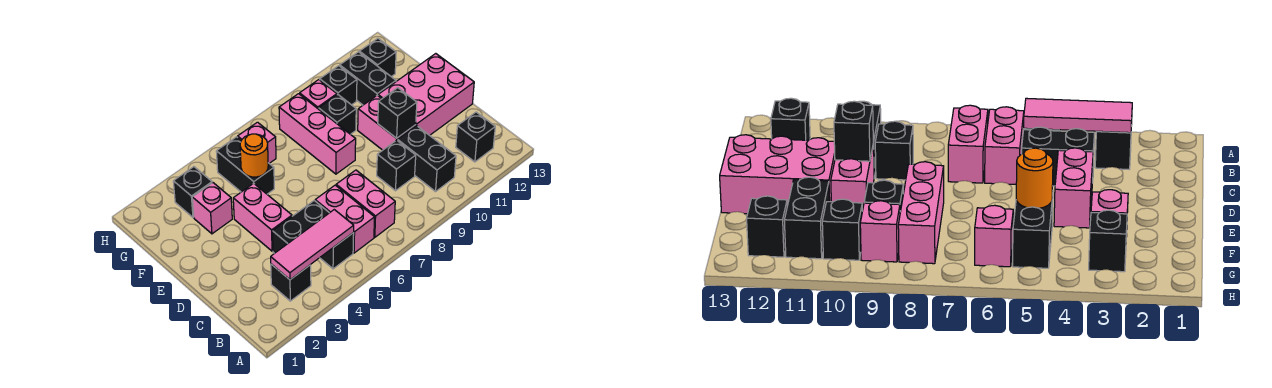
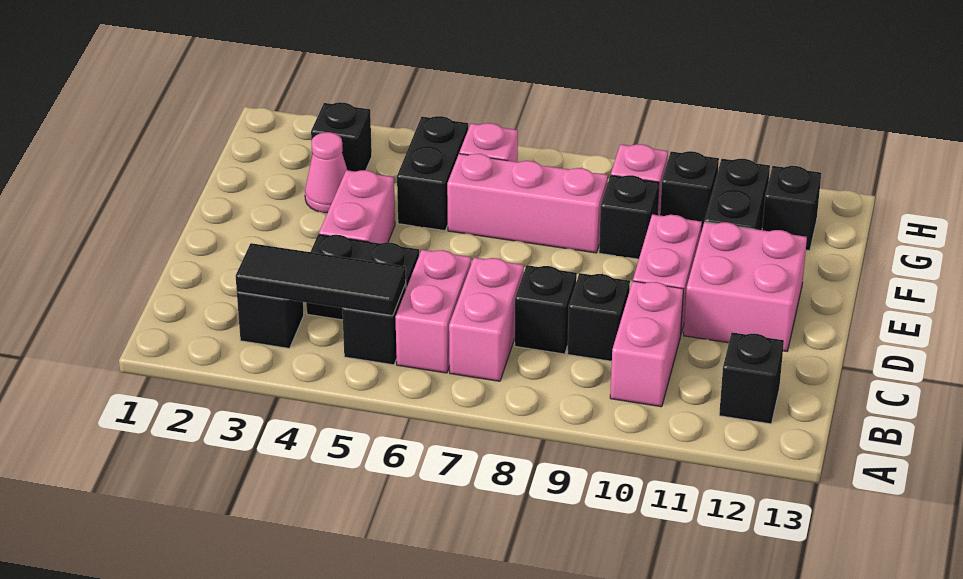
pink 1x3 tile [271,210,354,280] -> black 1x3 tile [236,243,406,316]
black 1x2 brick [398,126,456,192] -> pink 1x2 brick [610,281,683,407]
black 1x1 brick [378,88,417,138] -> black 1x1 brick moved to [515,265,577,354]
pink 2x3 brick [378,54,474,135] -> pink 2x2 brick [684,222,807,351]
pink 1x3 brick [279,94,356,174] -> pink 1x3 brick turned to [447,154,608,253]
pink 1x1 brick [192,183,232,234] -> pink 1x1 cone [305,132,347,213]
orange 1x1 round brick [240,134,268,177] -> none

